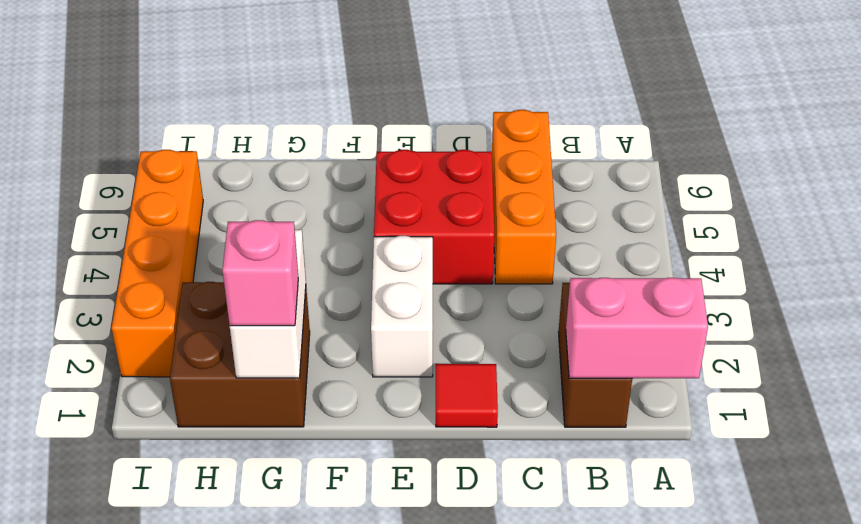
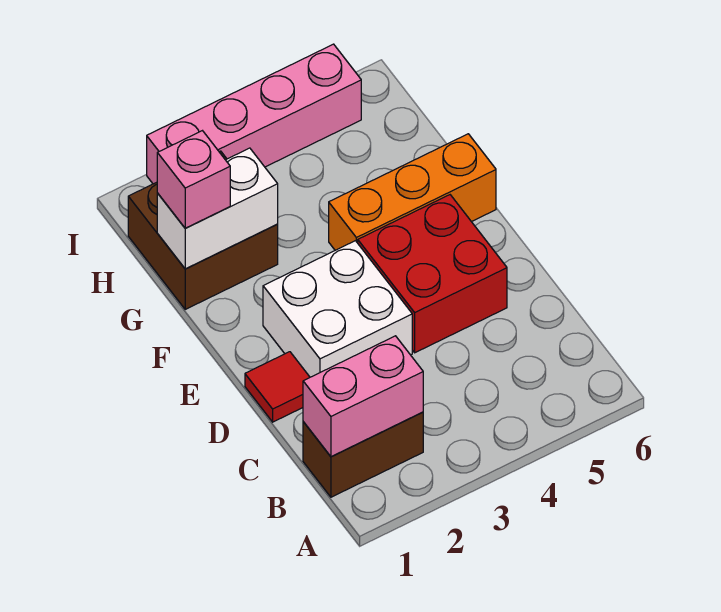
pink 1x2 brick [566,278,708,378] -> pink 1x2 brick turned to [303,336,423,457]
orange 1x3 brick [492,110,556,284] -> orange 1x3 brick moved to [329,134,496,250]
white 1x2 brick [371,236,433,377] -> white 2x2 brick [263,241,412,377]
orange 1x4 brick [112,150,203,377] -> pink 1x4 brick [147,44,361,184]

